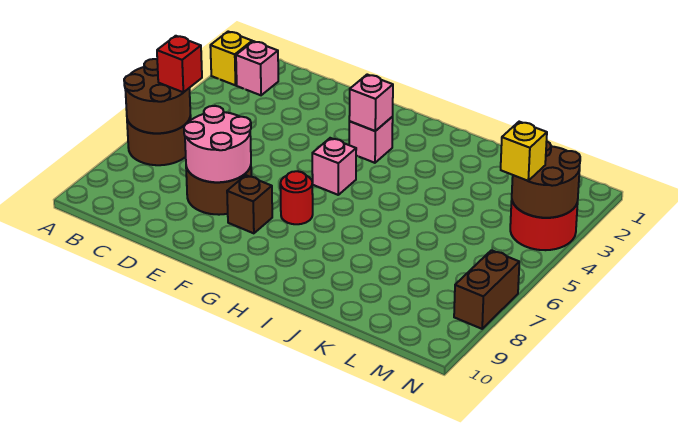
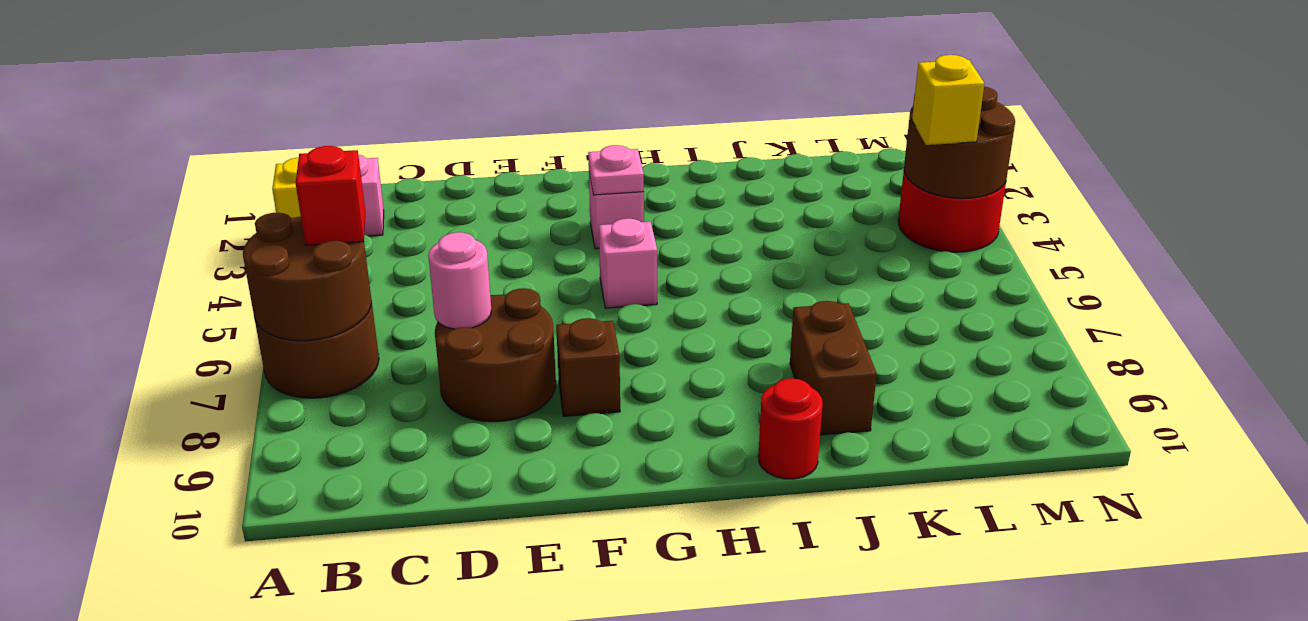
pink 2x2 round brick [184,106,251,182] -> pink 1x1 round brick [428,232,491,329]
pink 1x1 brick [349,75,393,131] -> pink 1x1 plate [588,145,644,195]
red 1x1 round brick [280,171,313,224] -> red 1x1 round brick moved to [758,378,823,479]
brown 1x2 brick [454,250,519,329] -> brown 1x2 brick moved to [790,301,877,435]

